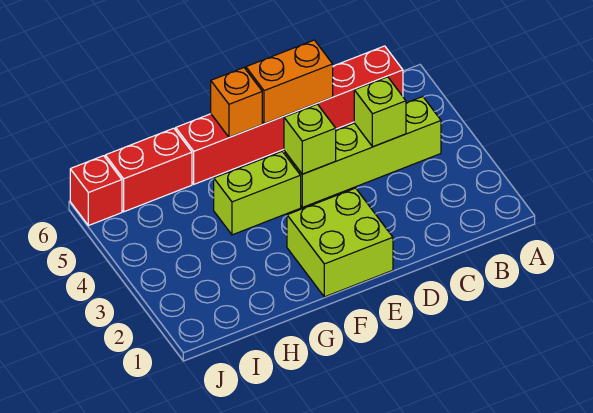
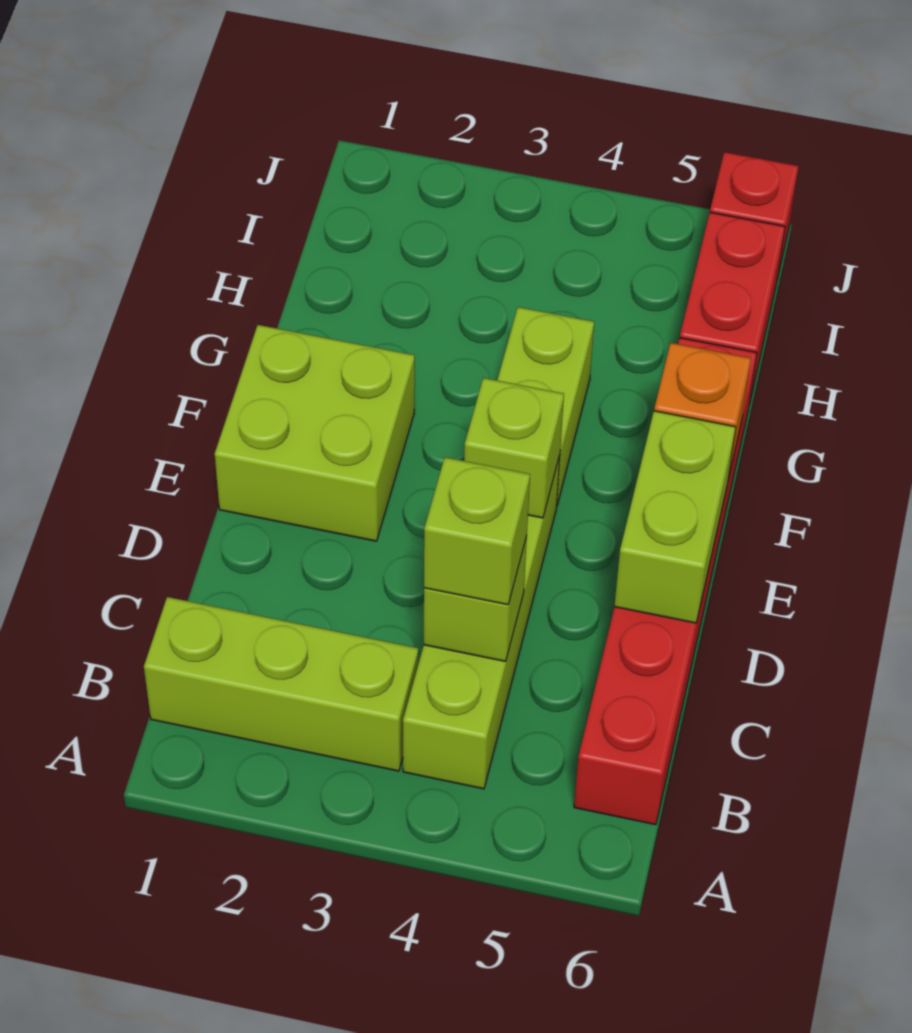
none -> lime 1x3 brick [144,597,418,771]
none -> lime 1x1 brick [424,457,530,605]
orange 1x2 brick [246,40,333,124] -> lime 1x2 brick [614,411,736,623]

